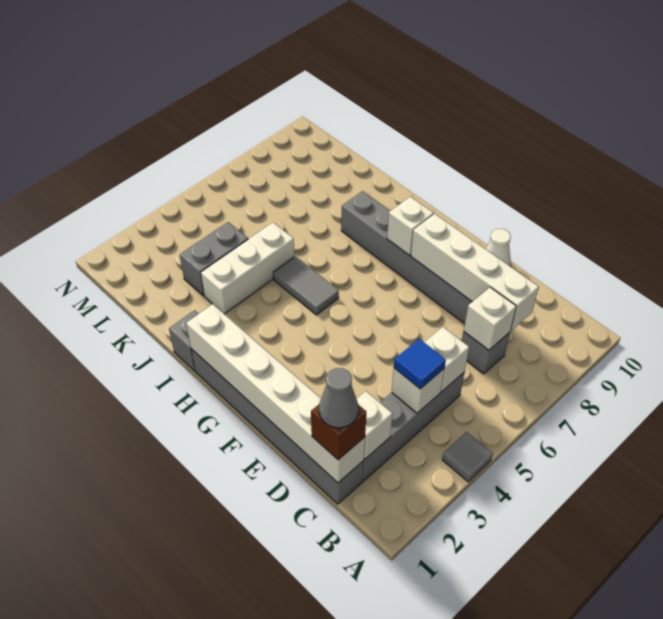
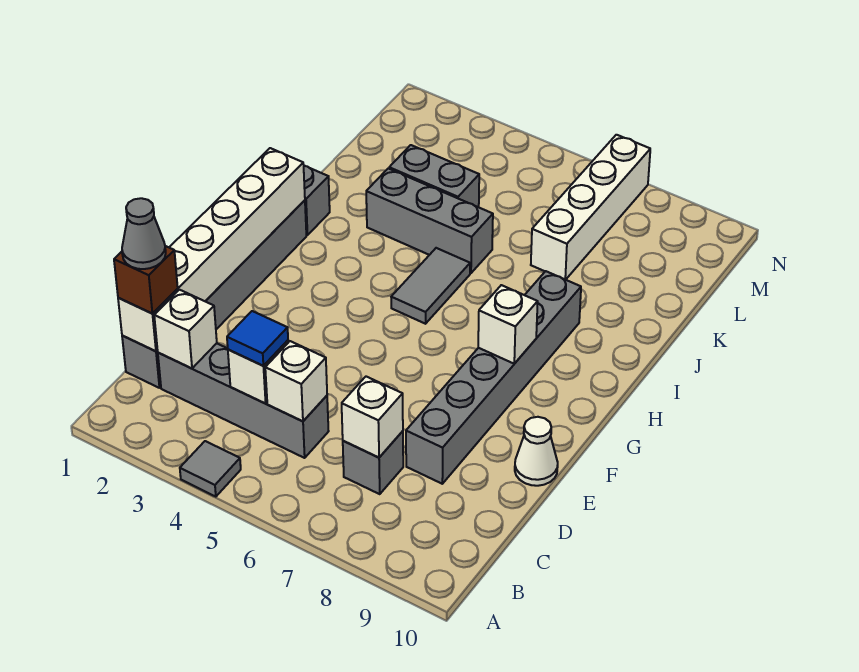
white 1x4 brick [411,214,539,330] -> white 1x4 brick moved to [531,135,650,280]
white 1x3 brick [201,223,294,314] -> grey 1x3 brick [366,168,493,273]

